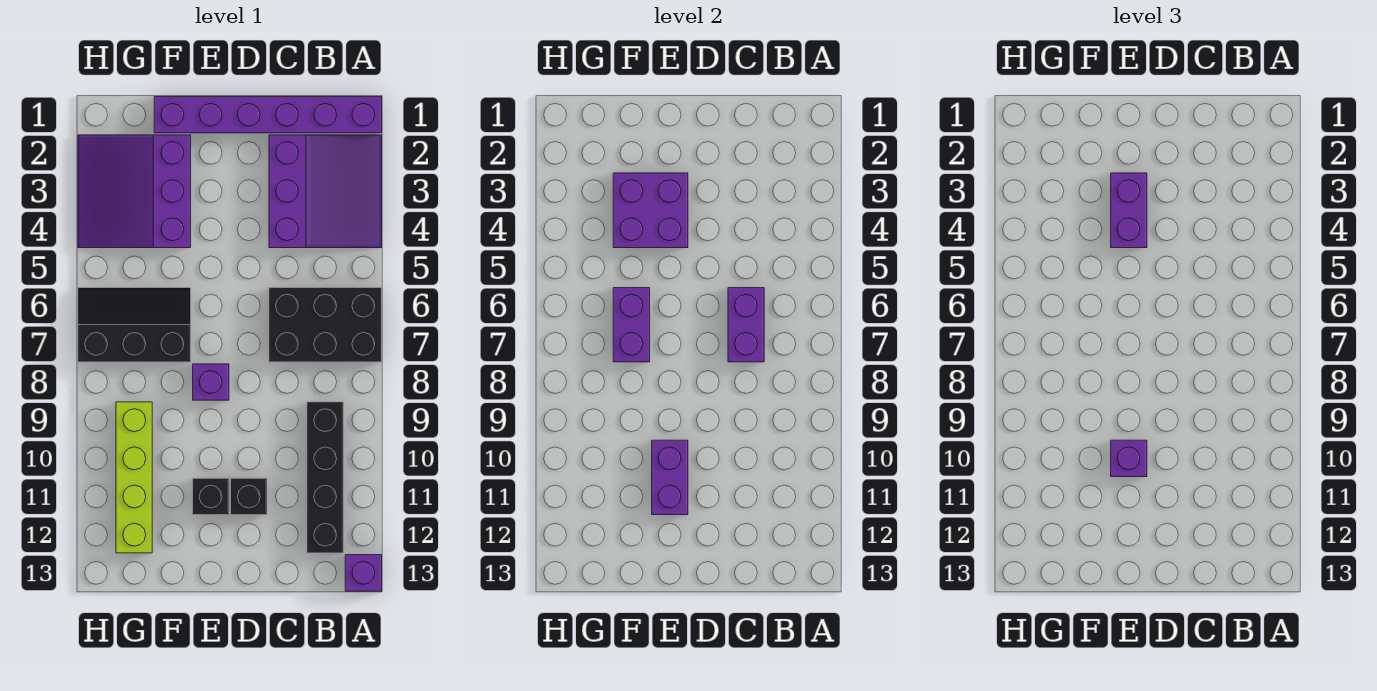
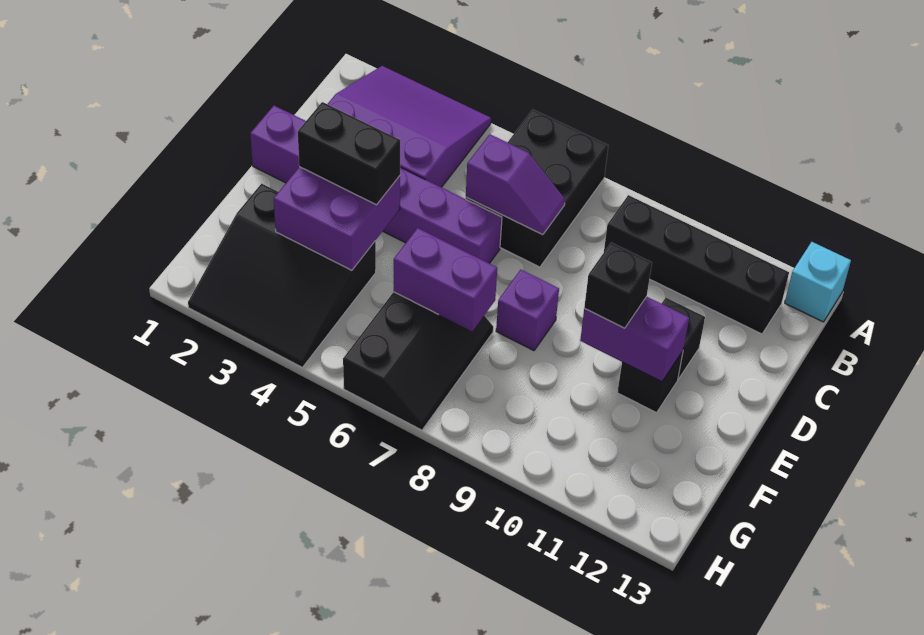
purple 1x6 brick [154,97,382,133] -> purple 1x6 brick turned to [250,106,502,263]
purple 1x1 brick [345,555,382,591] -> cyan 1x1 brick [785,242,851,322]
purple 1x2 brick [728,288,764,362] -> purple 1x2 slope [466,134,565,235]
purple 1x2 brick [1111,173,1147,248] -> black 1x2 brick [298,102,400,205]
purple 1x1 brick [1111,440,1147,477] -> black 1x1 brick [584,243,652,328]
purple 3x3 slope [78,135,191,248] -> black 3x3 slope [188,184,376,367]
black 2x3 slope [78,288,191,362] -> black 2x3 slope turned to [343,292,493,430]
lime 1x4 brick [116,402,152,553] -> none

